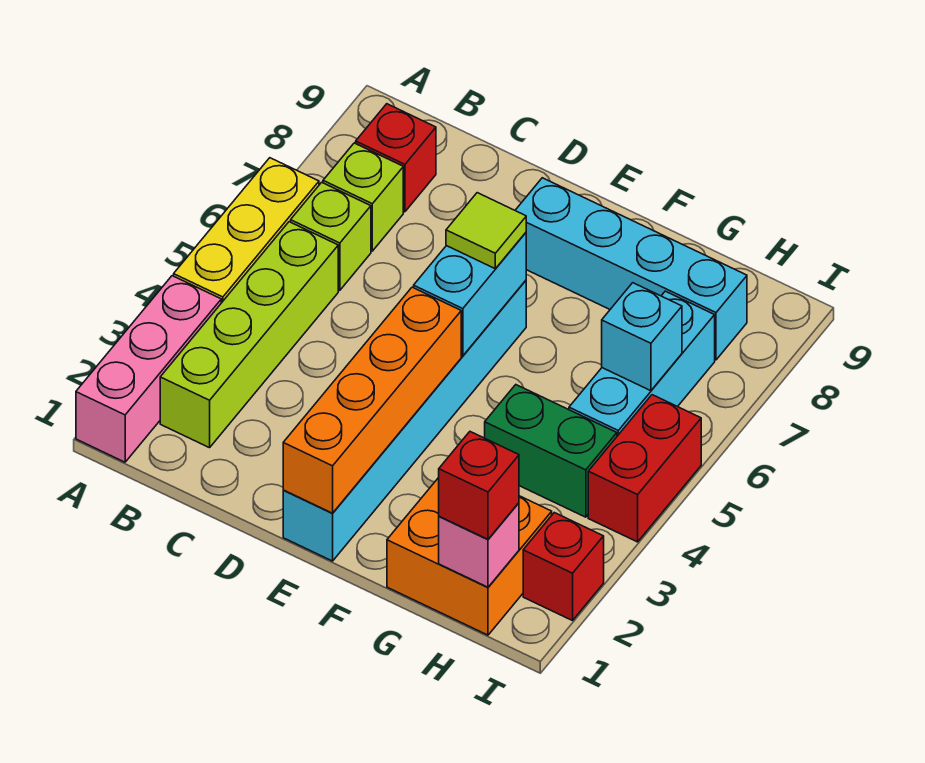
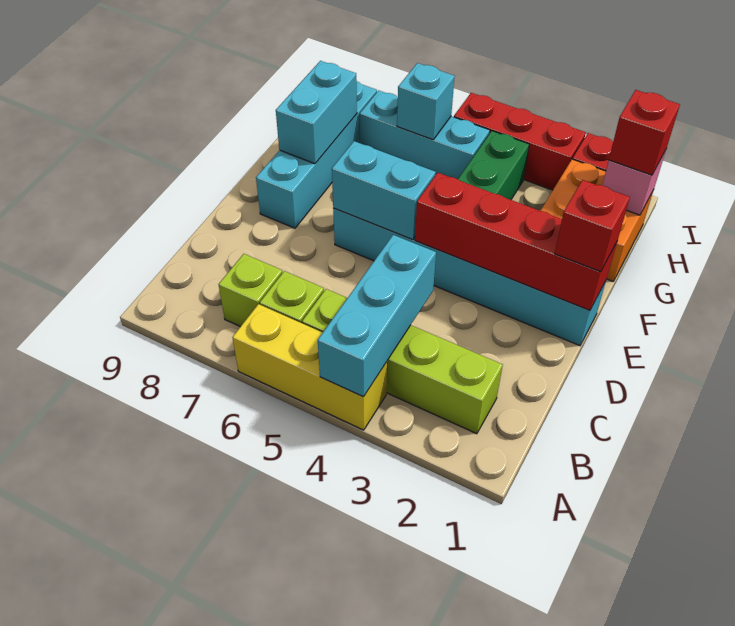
pink 1x3 brick [76,276,221,462] -> none
none -> cyan 1x3 brick [318,235,436,397]
red 1x1 brick [356,104,436,212] -> red 1x1 brick moved to [555,180,630,272]
orange 1x4 brick [283,287,461,513] -> red 1x4 brick [415,173,617,311]
lime 1x1 tile [446,193,526,268] -> none
none -> cyan 1x2 brick [276,61,357,164]
red 1x2 brick [588,395,701,542] -> red 1x3 brick [454,93,586,190]

